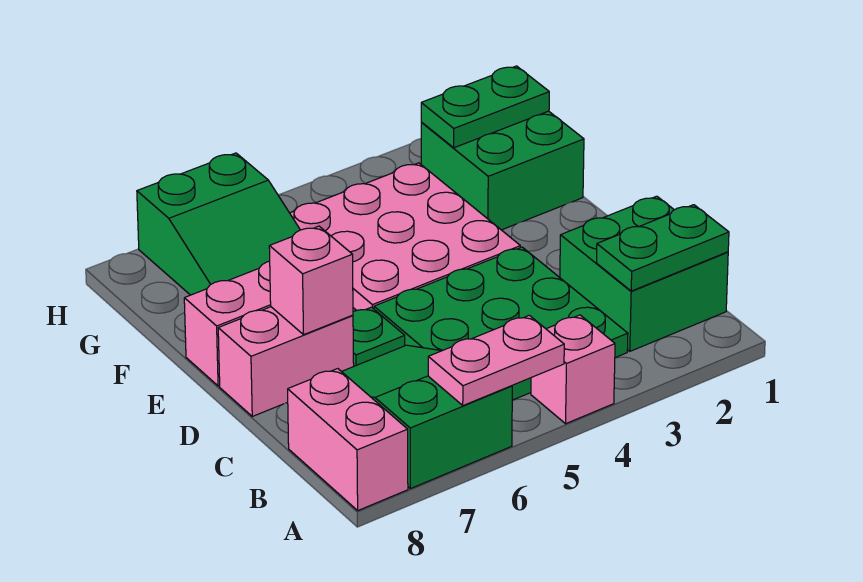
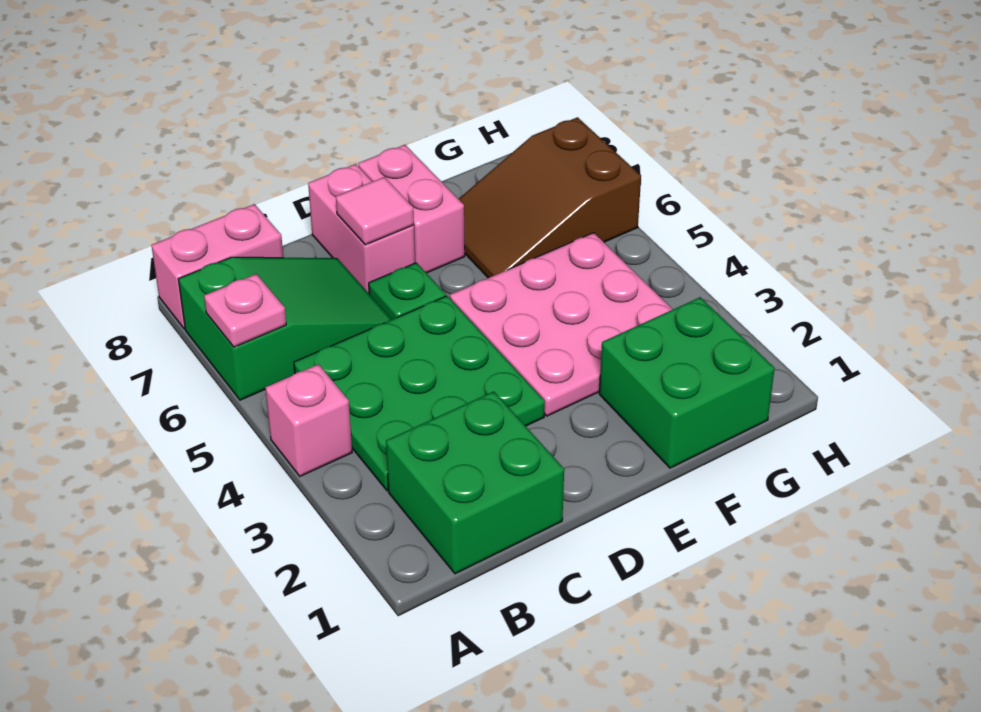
pink 1x2 plate [428,315,564,406] -> pink 1x1 plate [204,274,286,347]
green 1x2 plate [597,205,729,291] -> none
pink 1x1 brick [269,226,353,335] -> pink 1x1 tile [336,177,414,245]
green 2x3 slope [137,153,300,295] -> brown 2x3 slope [459,117,641,278]
green 1x2 plate [421,66,549,148] -> none

